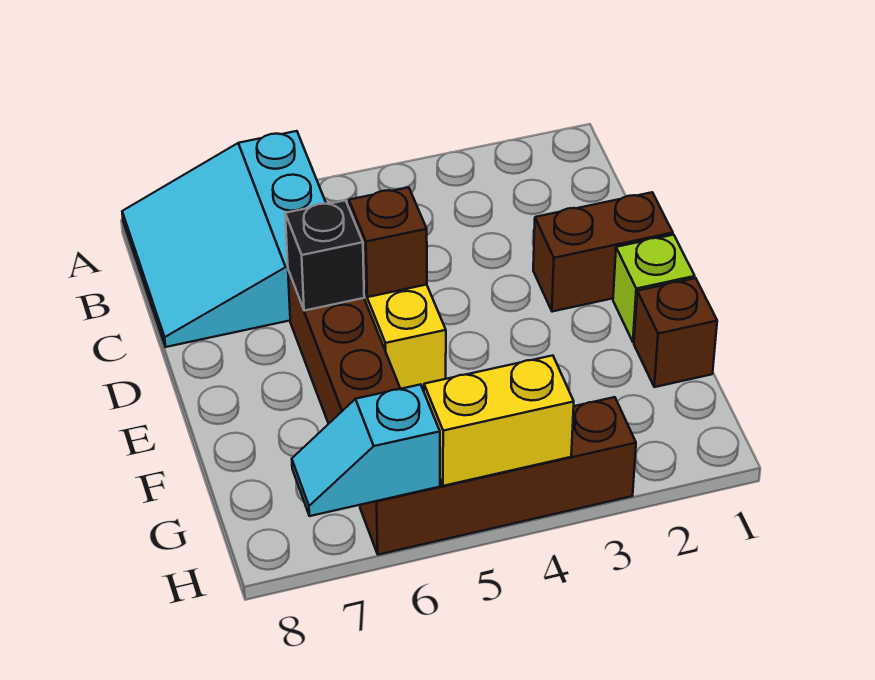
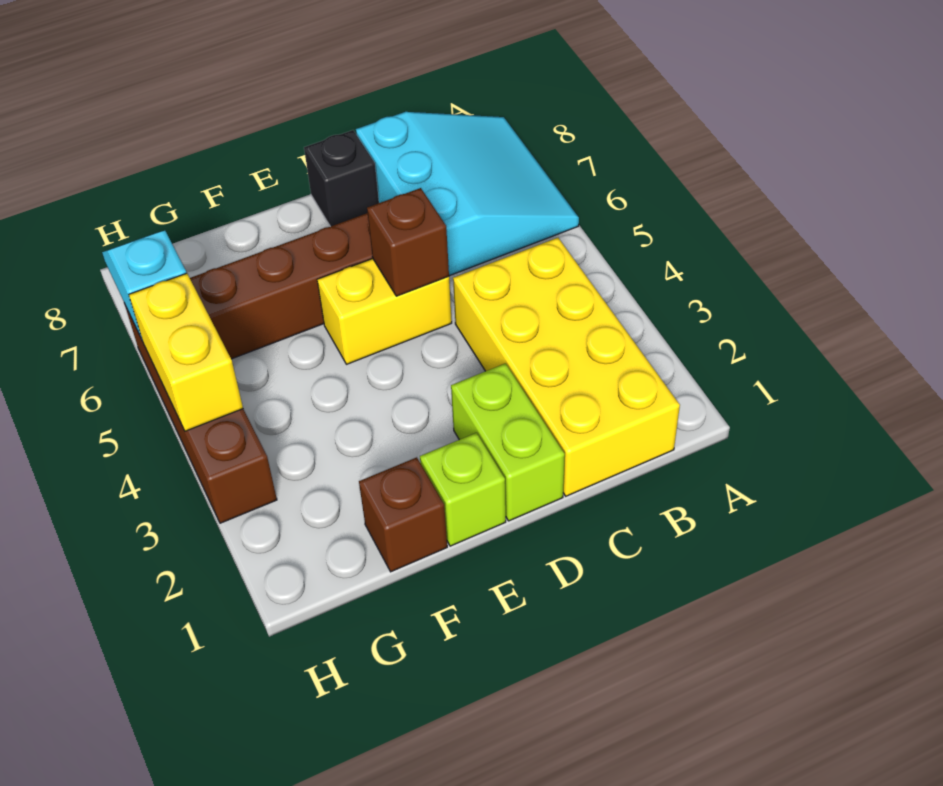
cyan 3x3 slope [122,131,326,347] -> cyan 3x3 slope turned to [356,112,579,276]
none -> yellow 2x4 brick [453,238,680,496]
brown 1x2 brick [533,192,673,312] -> lime 1x2 brick [451,363,565,521]
black 1x1 brick [285,200,364,311] -> black 1x1 brick moved to [304,130,379,227]

